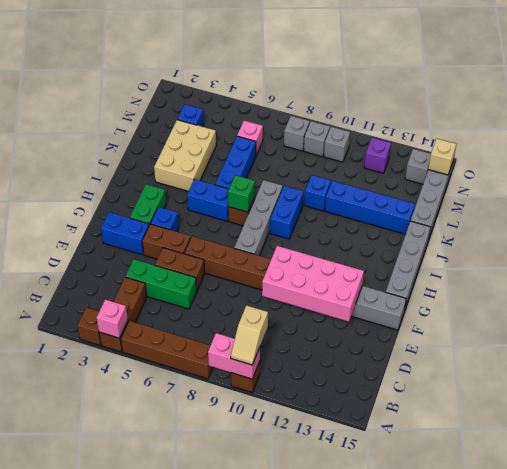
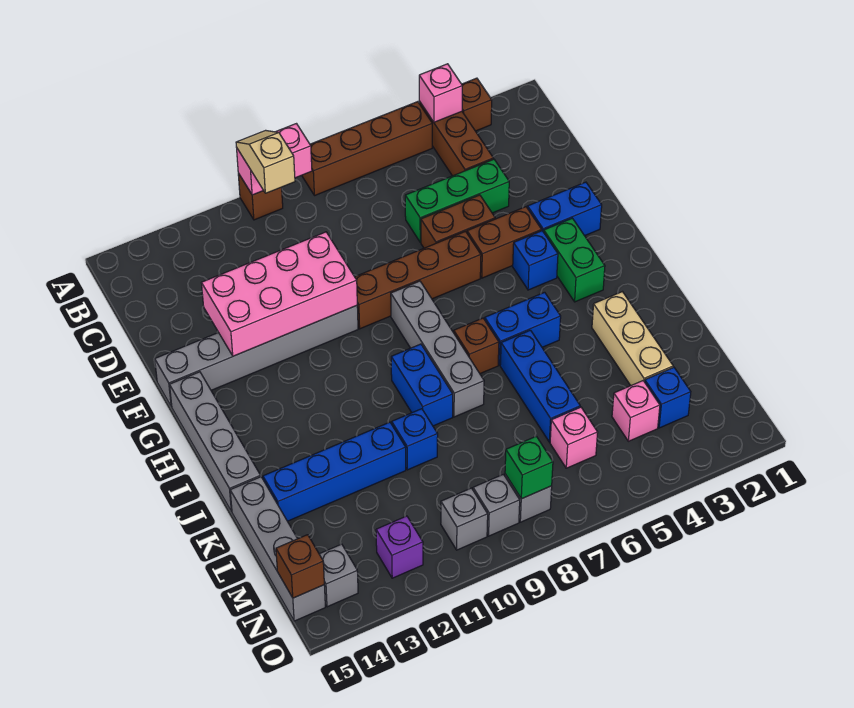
green 1x1 brick [228,175,255,212] -> green 1x1 brick moved to [505,436,553,499]
tan 2x3 brick [154,120,216,191] -> tan 1x3 brick [592,292,673,386]
none -> pink 1x1 brick [612,381,660,441]
tan 1x1 brick [428,139,456,175] -> brown 1x1 brick [276,535,324,598]

